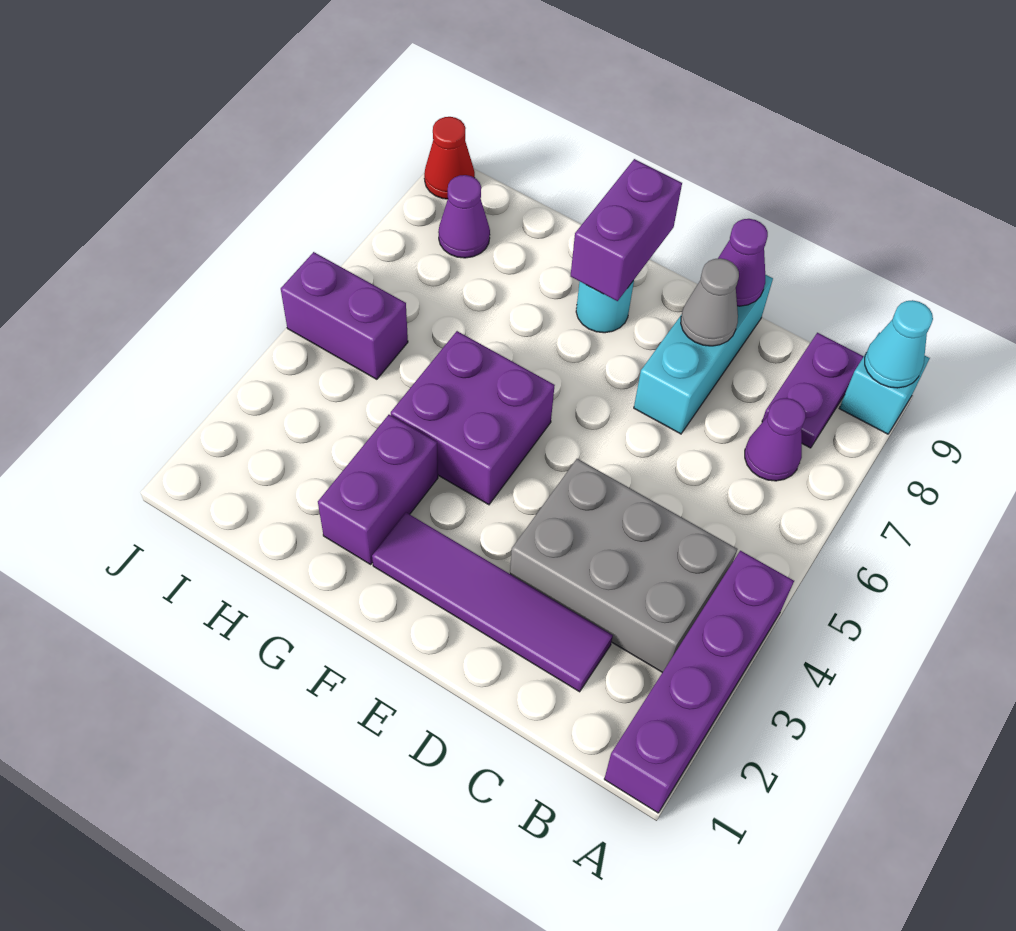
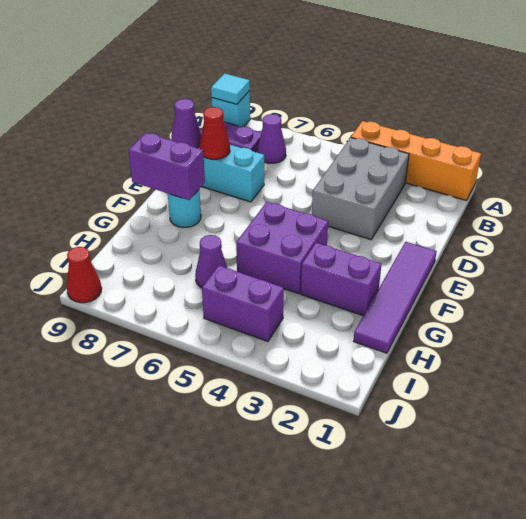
purple 1x4 brick [604,551,794,813] -> orange 1x4 brick [351,121,481,200]
cyan 1x1 cone [865,300,933,388] -> cyan 1x1 tile [211,73,250,104]
purple 1x4 tile [372,513,613,692] -> purple 1x4 tile moved to [354,242,437,353]
grey 1x1 cone [681,258,739,346] -> red 1x1 cone [199,107,230,159]
purple 1x2 brick [281,252,408,379] -> purple 1x2 brick turned to [202,266,284,341]
purple 1x1 cone [438,175,490,258] -> purple 1x1 cone moved to [195,235,227,288]

